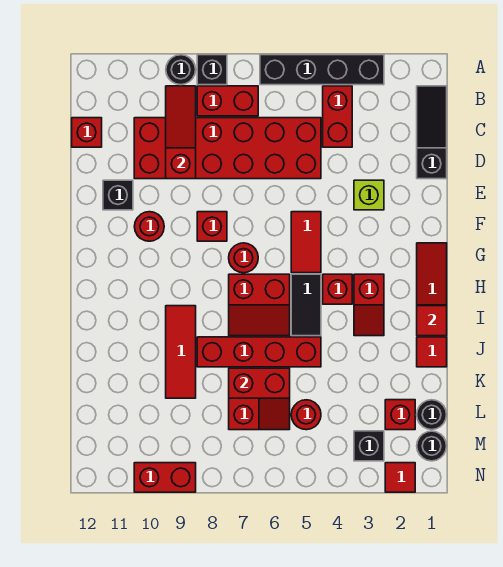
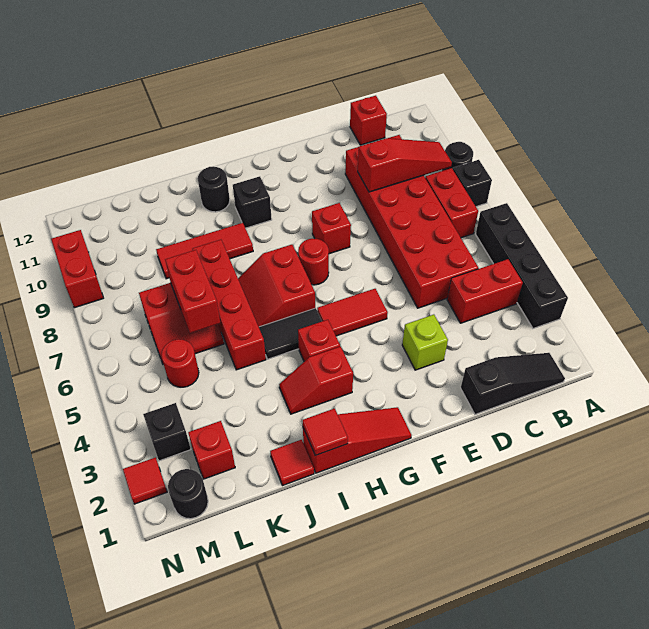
black 1x1 brick [103,180,133,210] -> black 1x1 brick moved to [233,176,272,228]
red 1x1 round brick [134,212,164,241] -> none
black 1x1 round brick [417,400,447,430] -> black 1x1 round brick moved to [198,166,230,212]

